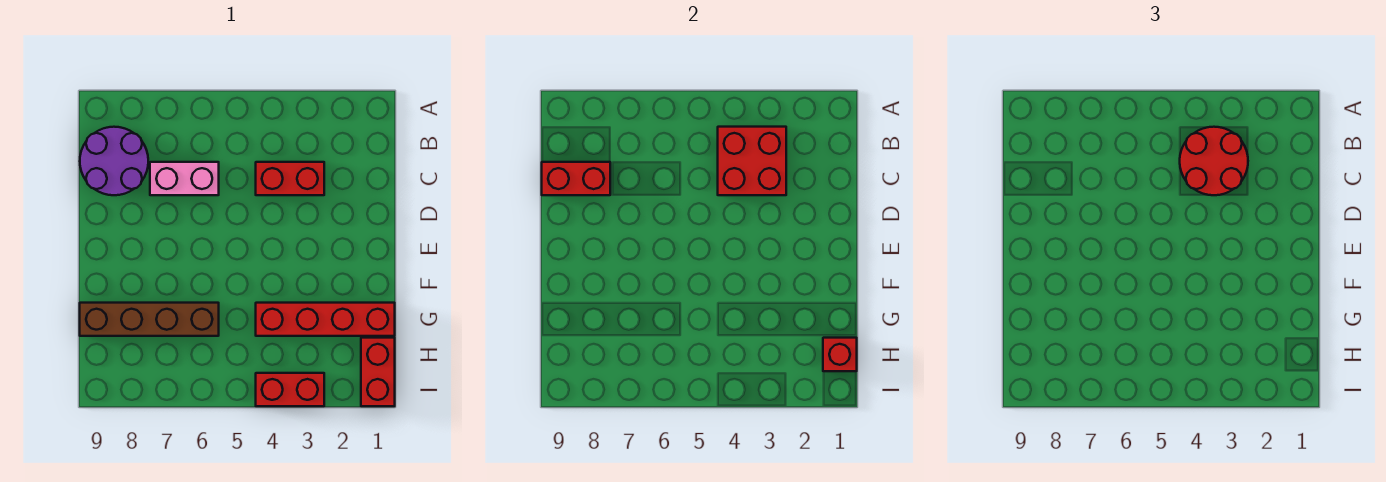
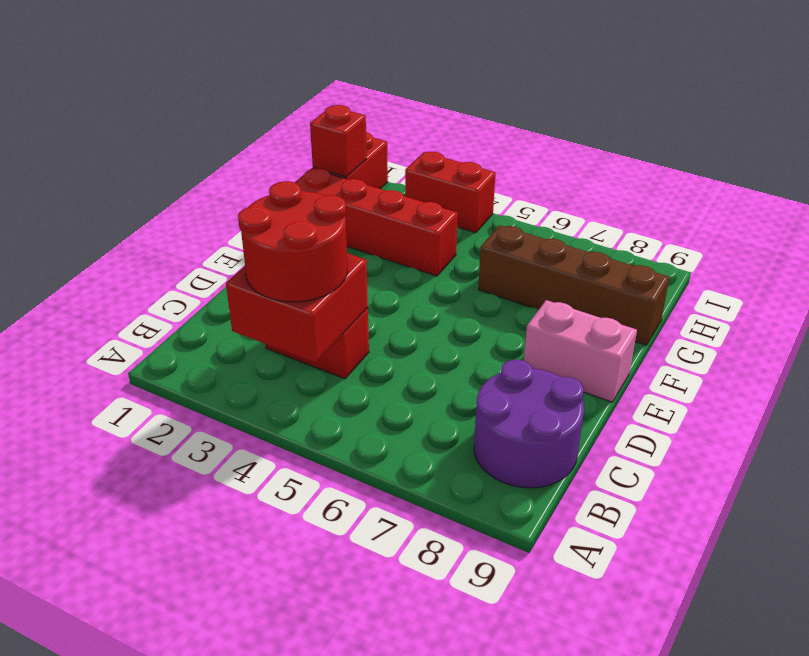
pink 1x2 brick [150,162,219,195] -> pink 1x2 brick moved to [524,300,637,402]
red 1x2 brick [542,162,610,195] -> none

